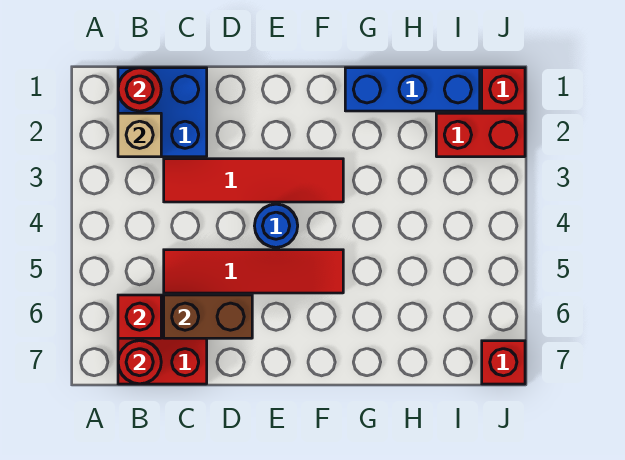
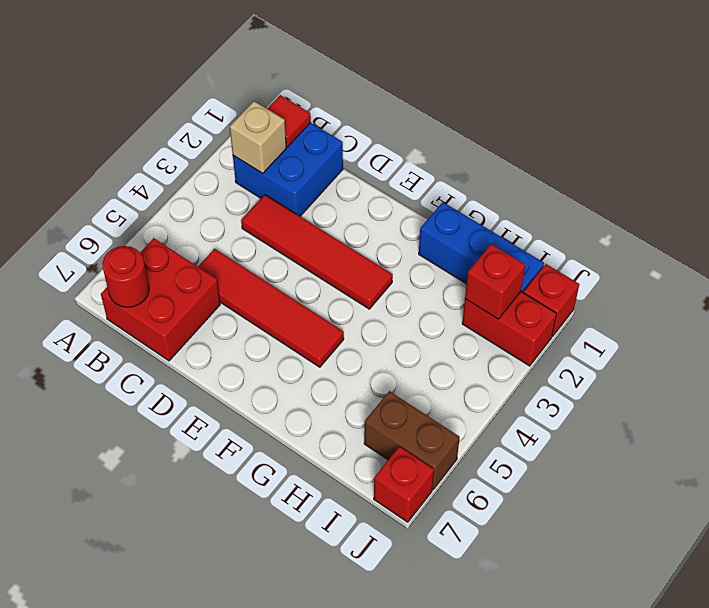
red 1x1 round brick [118,68,161,111] -> red 1x1 tile [267,95,311,147]
red 1x1 brick [118,295,161,338] -> red 1x1 brick moved to [465,244,525,319]
brown 1x2 brick [164,295,252,338] -> brown 1x2 brick moved to [364,391,460,489]
blue 1x1 round brick [255,204,298,247] -> none

